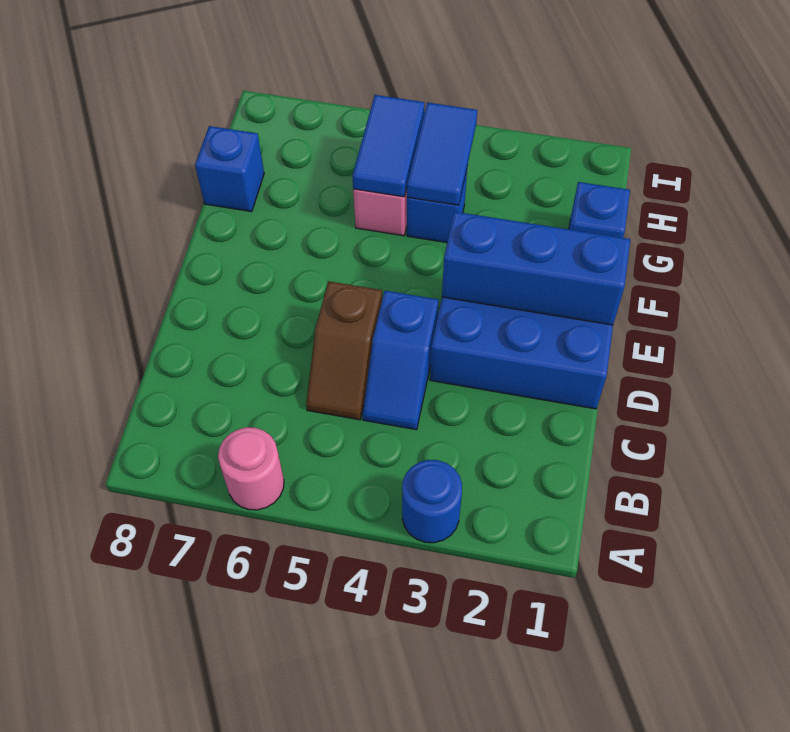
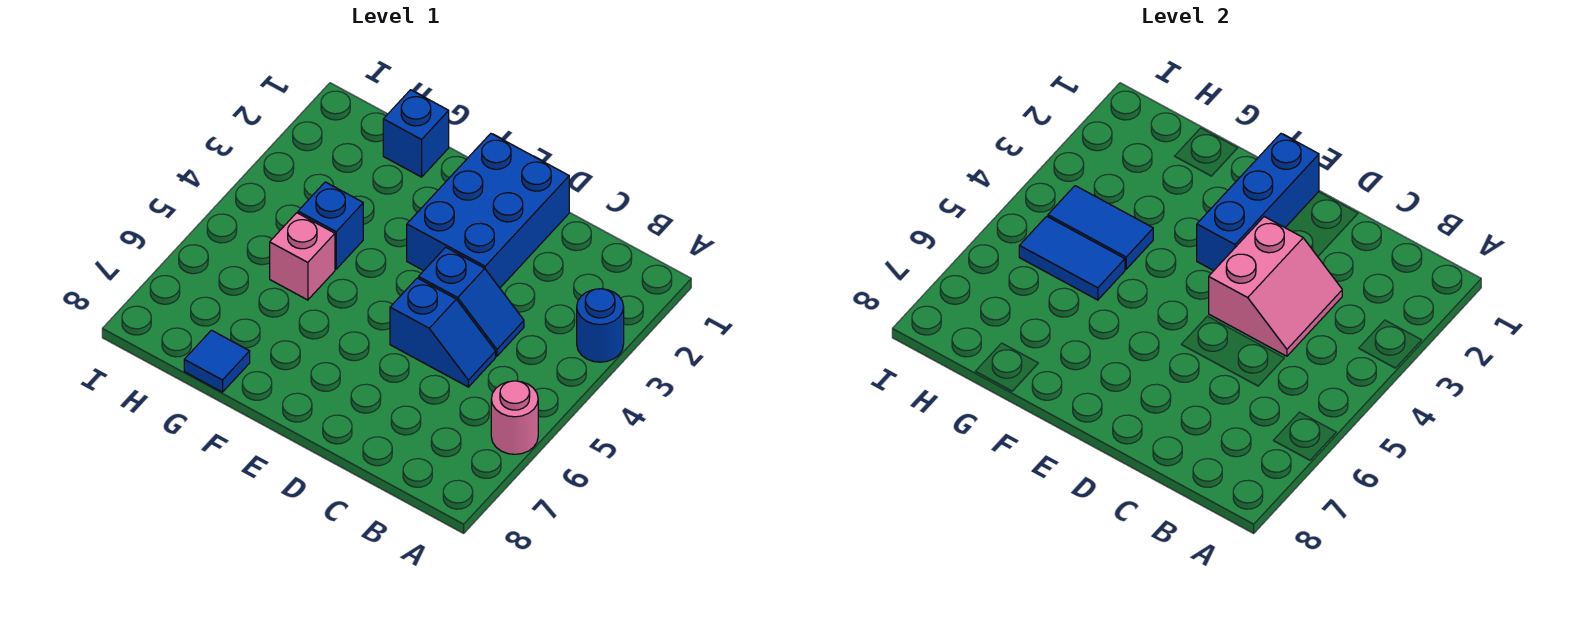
none -> pink 2x2 slope [1209,217,1342,356]
brown 1x2 slope [306,281,382,420] -> blue 1x2 slope [390,278,496,387]
blue 1x1 brick [195,126,264,212] -> blue 1x1 tile [184,330,250,392]

